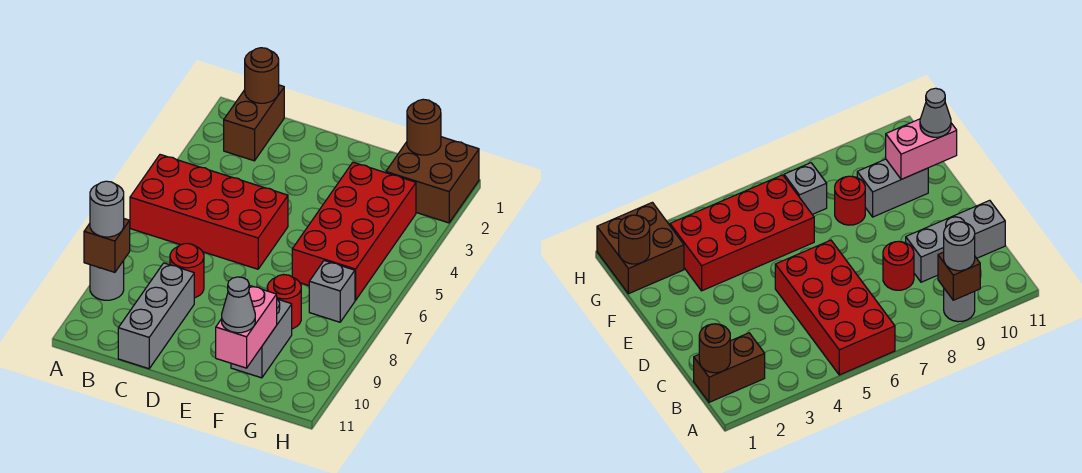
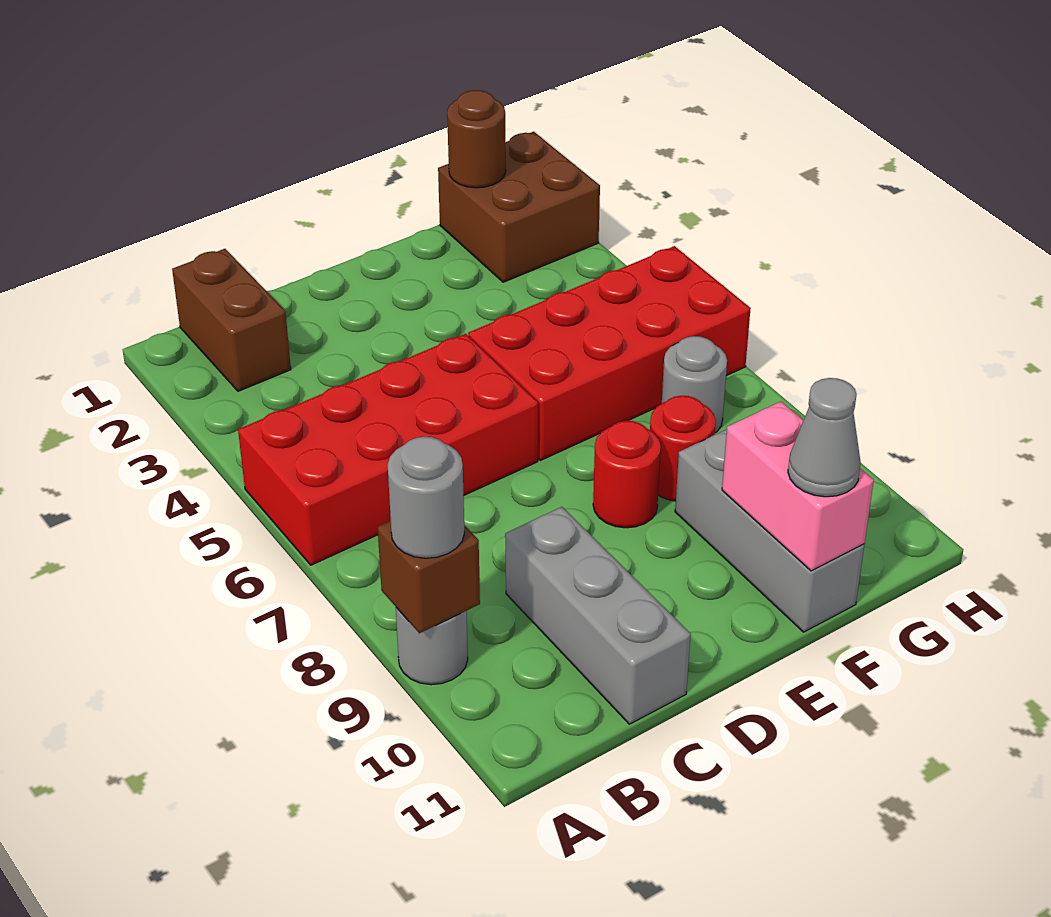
brown 1x1 round brick [245,48,279,103] -> none
red 1x1 round brick [170,243,204,298] -> red 1x1 round brick moved to [593,421,661,528]
red 2x4 brick [292,162,416,300] -> red 2x4 brick turned to [468,246,751,460]
grey 1x2 brick [231,299,292,378] -> grey 1x3 brick [675,429,864,632]
grey 1x1 brick [309,261,355,322] -> grey 1x1 round brick [662,336,727,433]

